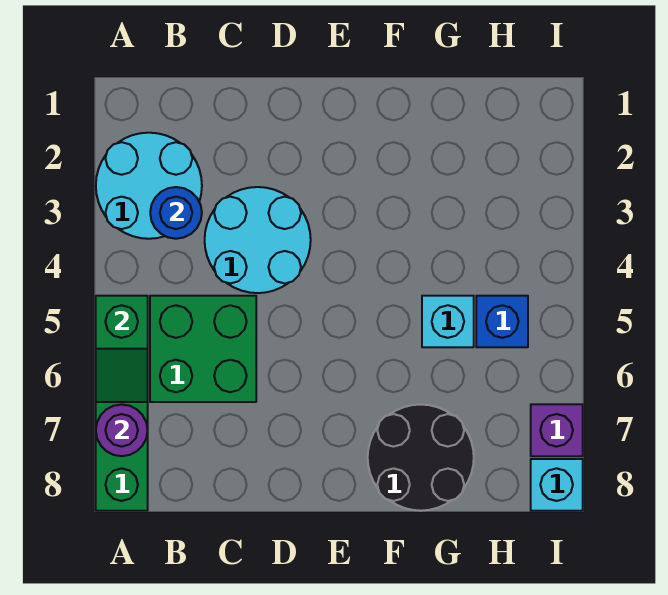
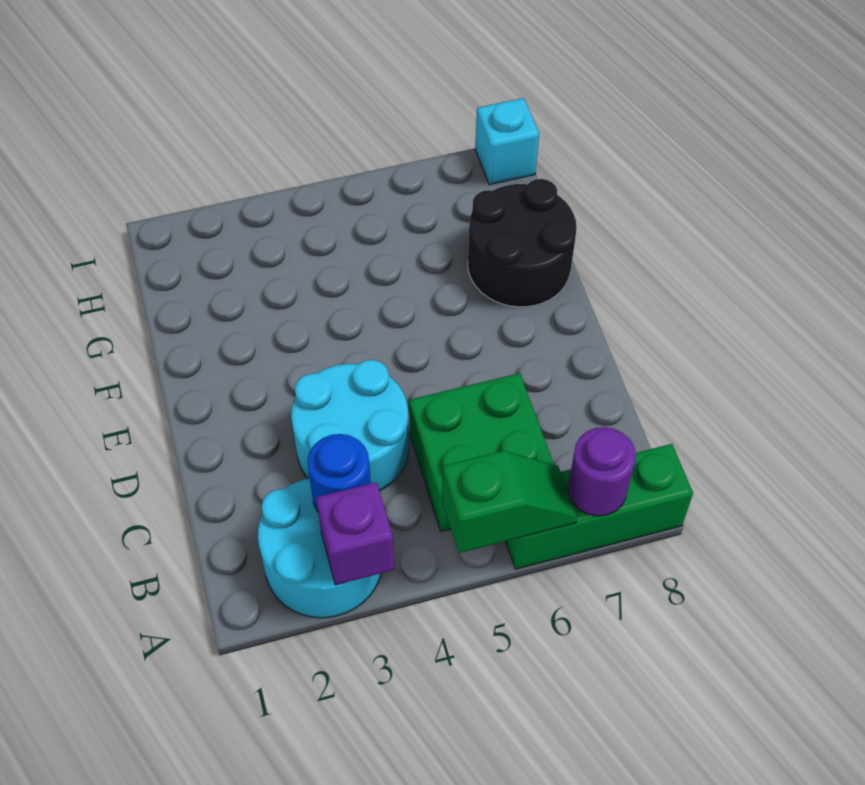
cyan 1x1 brick [422,296,474,347] -> none
blue 1x1 brick [476,296,528,347] -> none
purple 1x1 brick [531,404,583,456] -> purple 1x1 brick moved to [316,482,394,585]

